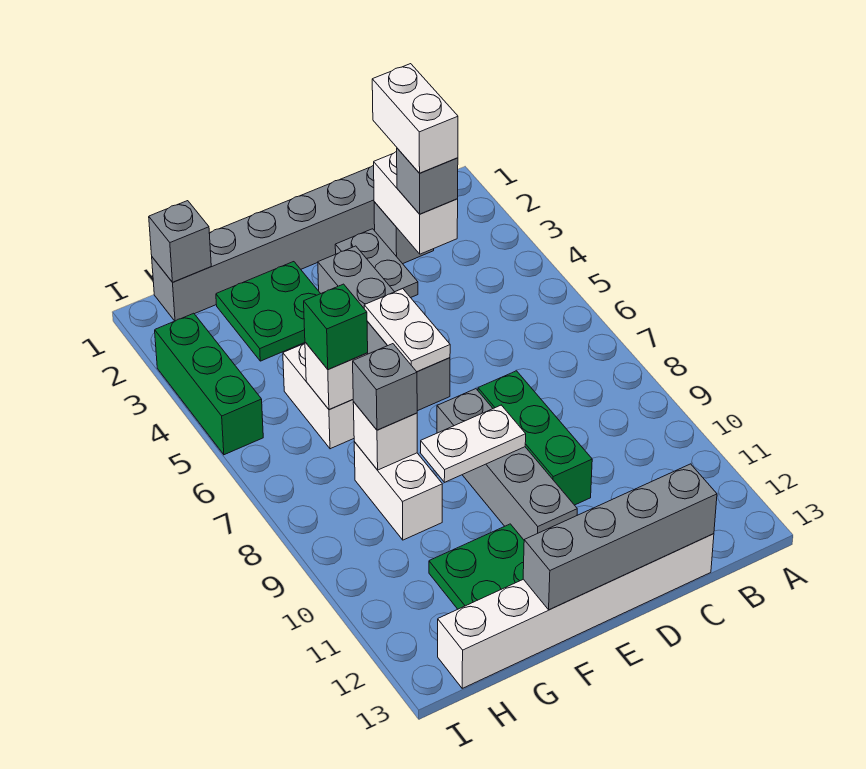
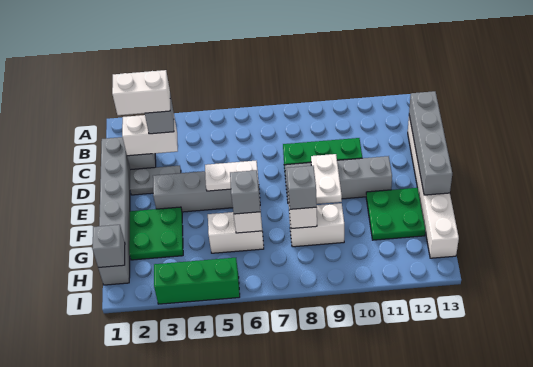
green 1x1 brick [304,284,368,370] -> grey 1x1 brick [230,170,260,214]

